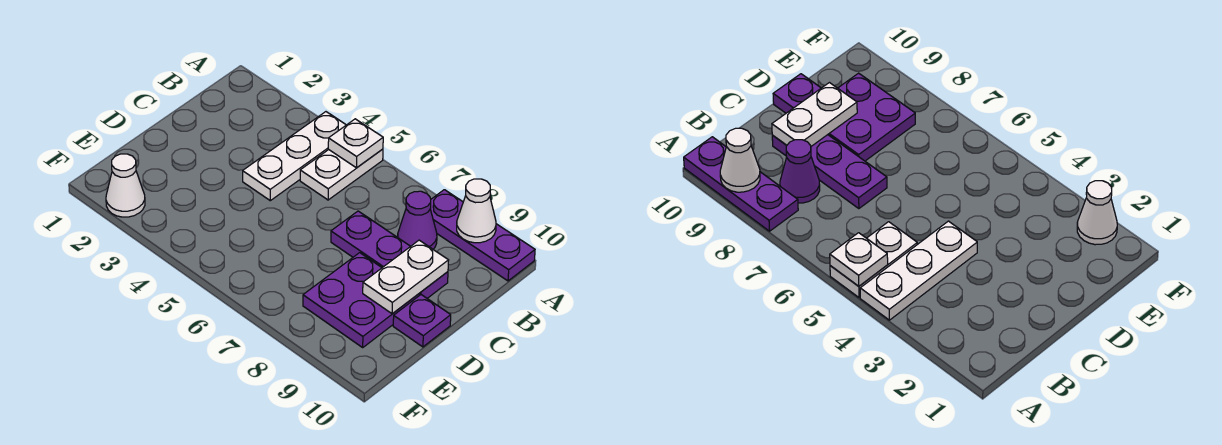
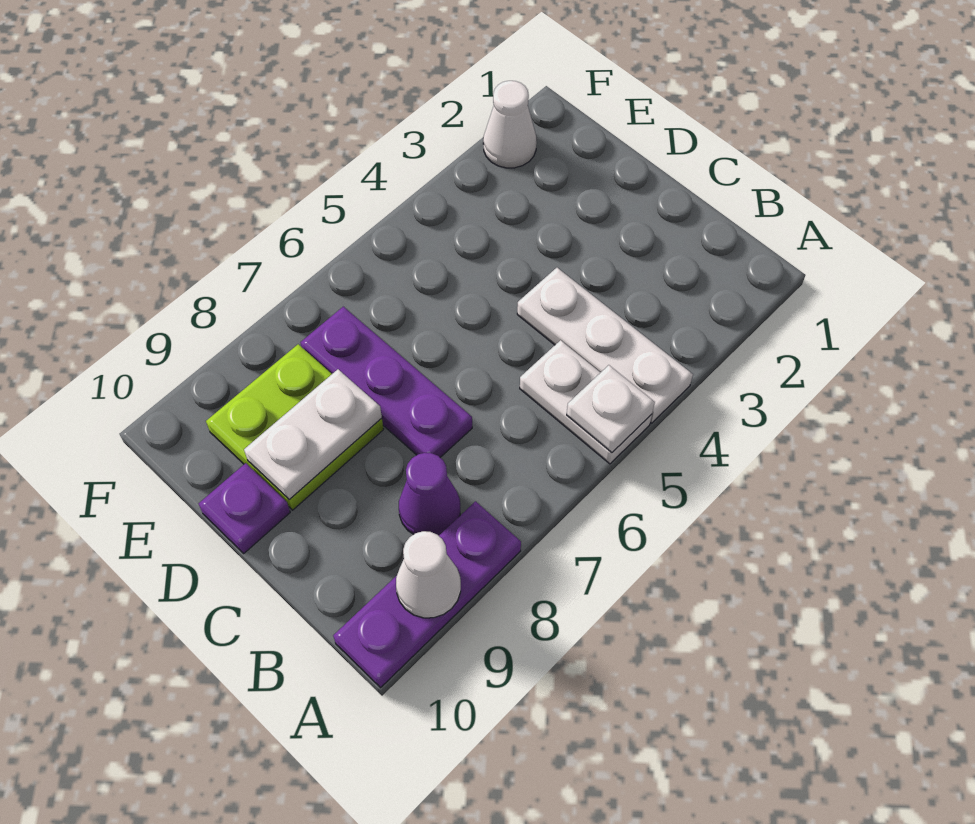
purple 1x3 plate [331,211,448,298] -> purple 1x3 plate turned to [300,307,472,457]
white 1x2 plate [363,240,449,314] -> white 1x2 plate turned to [244,369,382,500]
purple 2x2 plate [303,253,420,347] -> lime 2x2 plate [206,344,384,510]

